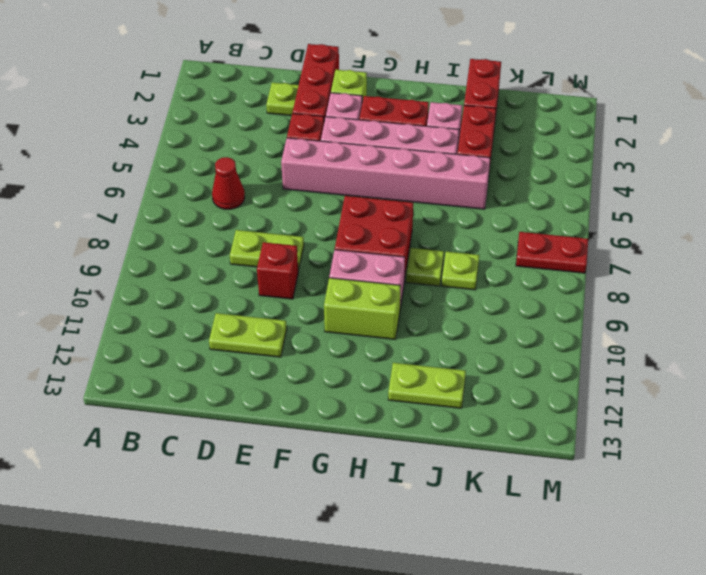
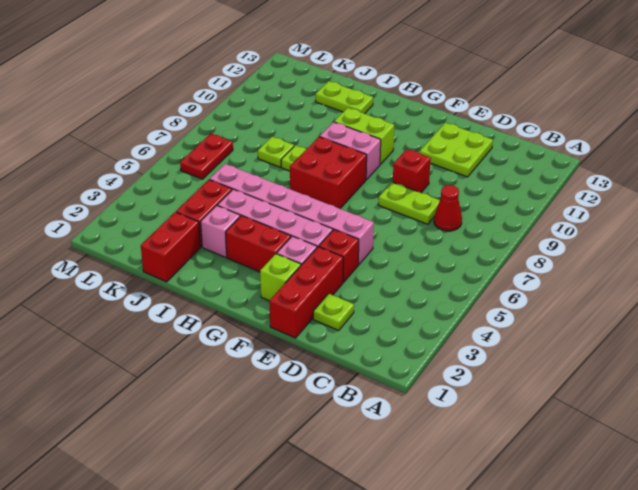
red 1x1 cone [212,157,245,209] -> red 1x1 cone moved to [434,185,462,231]
lime 1x2 plate [209,313,287,357] -> lime 2x2 plate [420,123,493,177]
red 1x2 plate [516,232,588,273] -> red 1x2 plate turned to [180,134,233,179]

